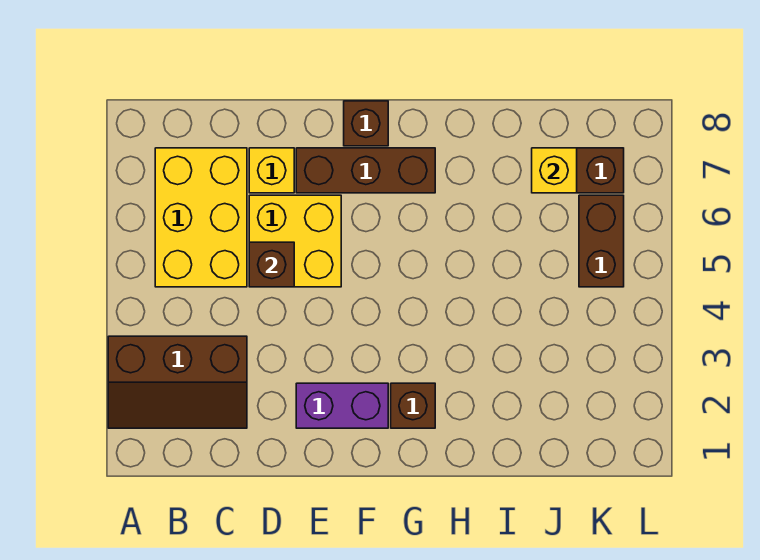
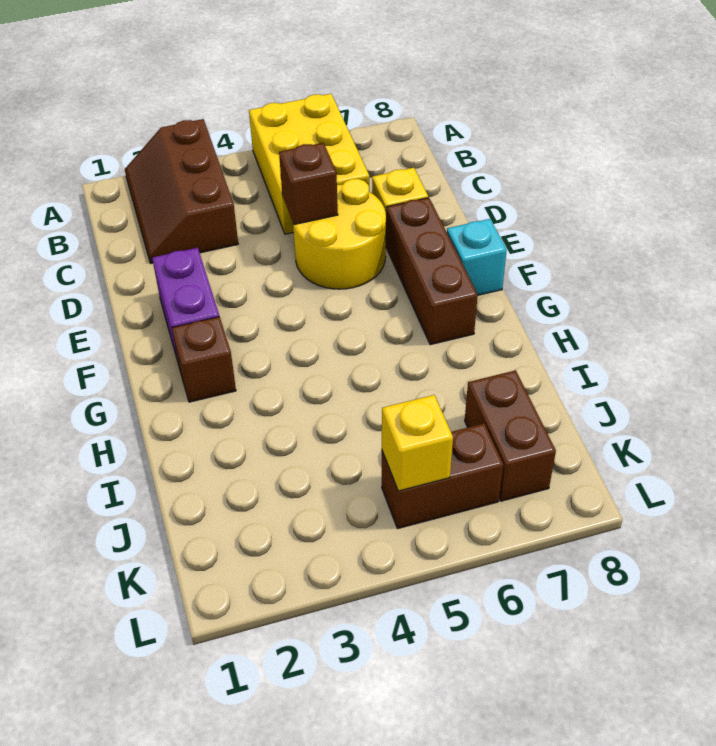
yellow 2x3 brick [155,148,247,287] -> yellow 2x3 brick turned to [249,94,369,234]
yellow 2x2 brick [249,195,341,287] -> yellow 2x2 round brick [293,179,386,289]
brown 1x1 brick [344,101,388,146] -> cyan 1x1 brick [447,219,507,295]
yellow 1x1 brick [532,148,577,193] -> yellow 1x1 brick moved to [382,395,453,491]

